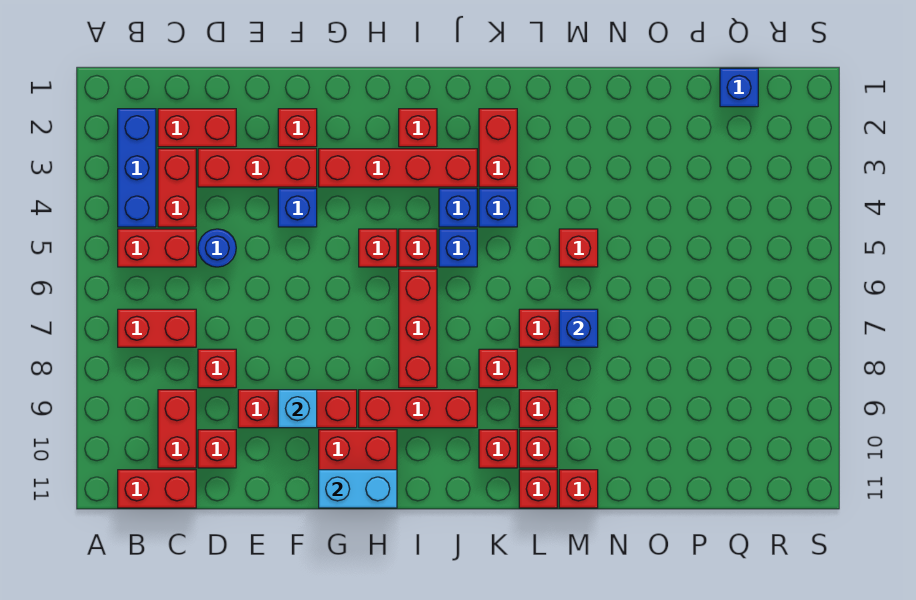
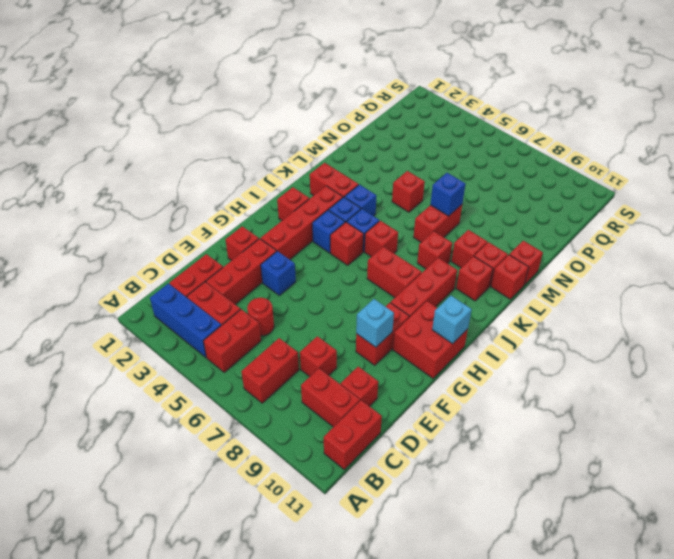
blue 1x1 round brick [198,229,236,267] -> red 1x1 round brick [247,298,274,336]
red 1x3 brick [238,390,357,428] -> red 1x2 brick [356,303,409,365]
cyan 1x2 brick [319,470,397,508] -> cyan 1x1 brick [432,296,472,344]
red 1x1 brick [359,229,397,267] -> red 1x1 brick moved to [365,221,398,257]
red 1x3 brick [399,269,437,388] -> red 1x2 brick [367,247,421,298]
blue 1x1 brick [720,68,758,107] -> blue 1x1 brick moved to [312,210,345,253]

